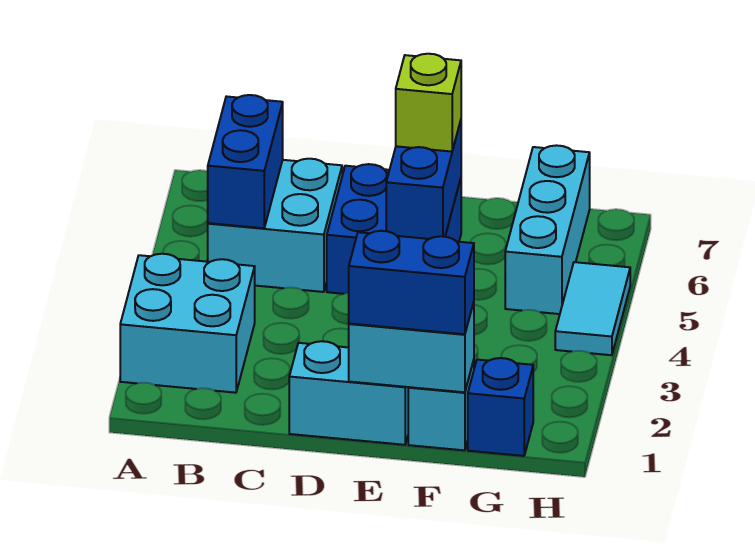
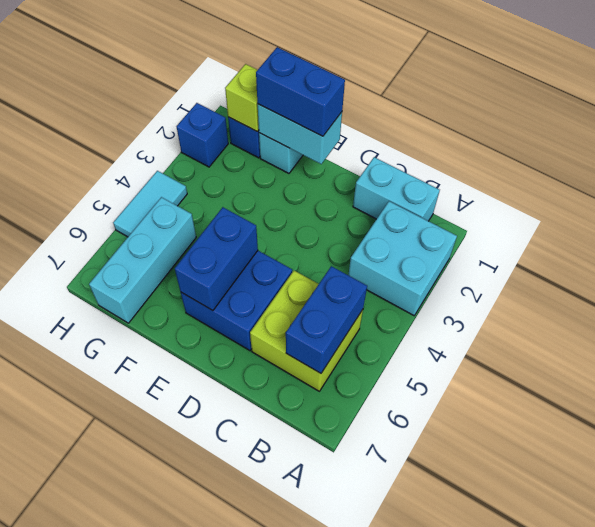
cyan 2x2 brick [208,159,342,292] -> lime 2x2 brick [250,271,363,391]
cyan 1x2 brick [289,341,408,445] -> cyan 1x2 brick moved to [353,157,440,221]
lime 1x1 brick [396,54,461,152] -> lime 1x1 brick moved to [225,64,259,132]
none -> blue 1x1 brick [177,103,228,167]

